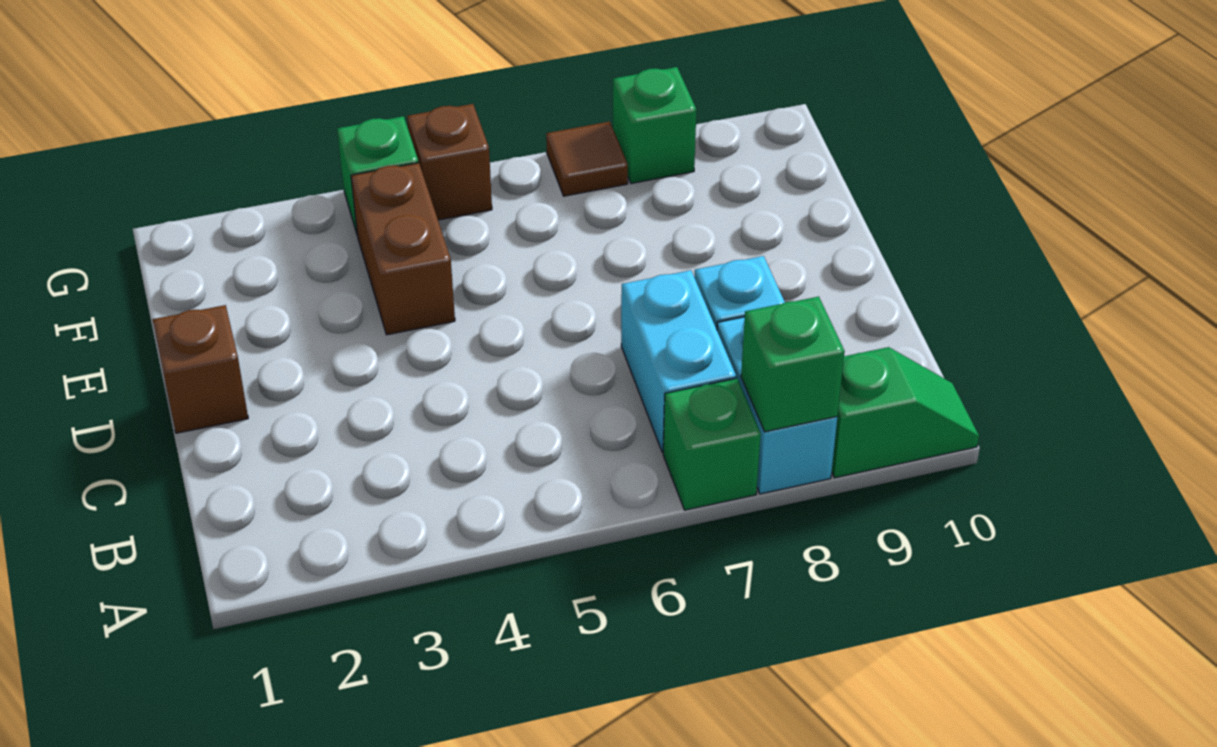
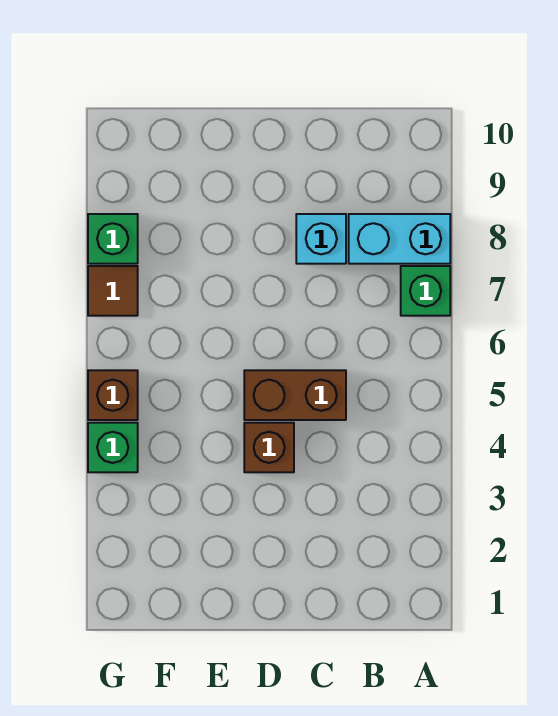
green 1x1 brick [741,297,845,432] -> none
green 1x2 slope [832,347,979,478] -> none
cyan 1x2 brick [621,270,736,452] -> none
brown 1x1 brick [152,305,248,433] -> brown 1x1 brick moved to [244,423,294,472]
brown 1x2 brick [351,163,455,335] -> brown 1x2 brick moved to [244,370,346,420]

